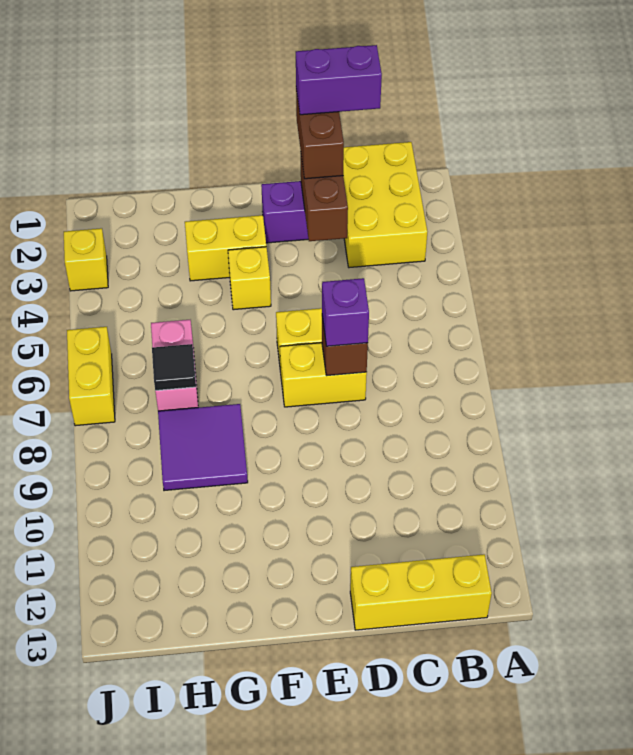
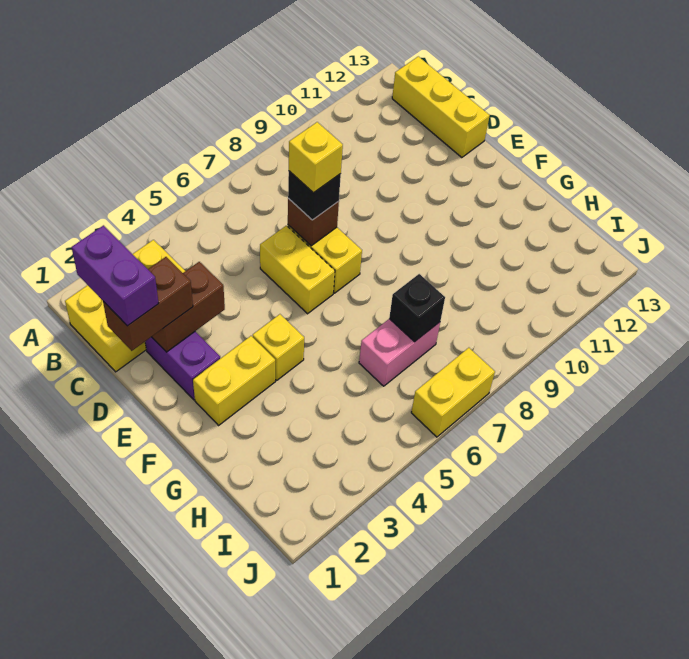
purple 1x1 brick [322,278,369,346] -> black 1x1 brick [288,171,341,220]
yellow 1x2 brick [185,215,266,281] -> yellow 1x2 brick turned to [193,336,275,425]
purple 2x2 tile [158,404,248,491] -> none
black 1x1 tile [152,344,196,390] -> black 1x1 brick [389,274,445,342]
yellow 1x1 brick [64,228,108,291] -> yellow 1x1 brick moved to [289,122,343,193]

